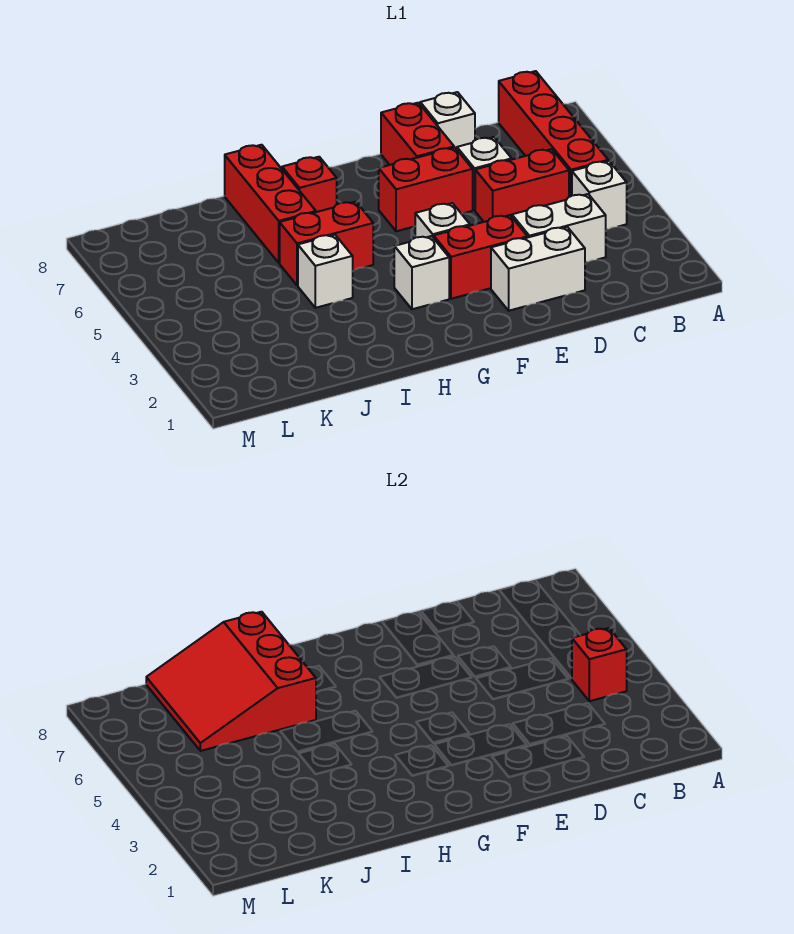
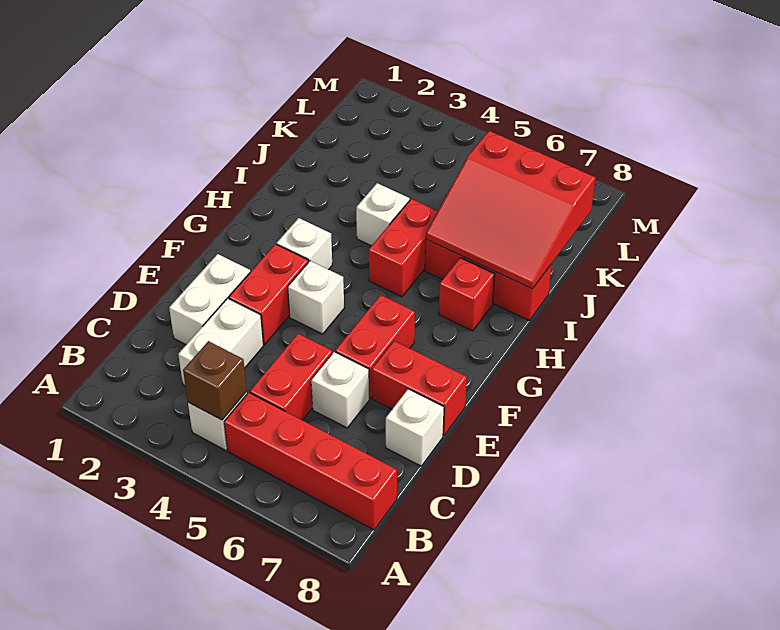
red 1x1 brick [572,628,627,701] -> brown 1x1 brick [183,341,247,420]
red 3x3 slope [146,612,316,751] -> red 3x3 slope turned to [426,131,595,289]

